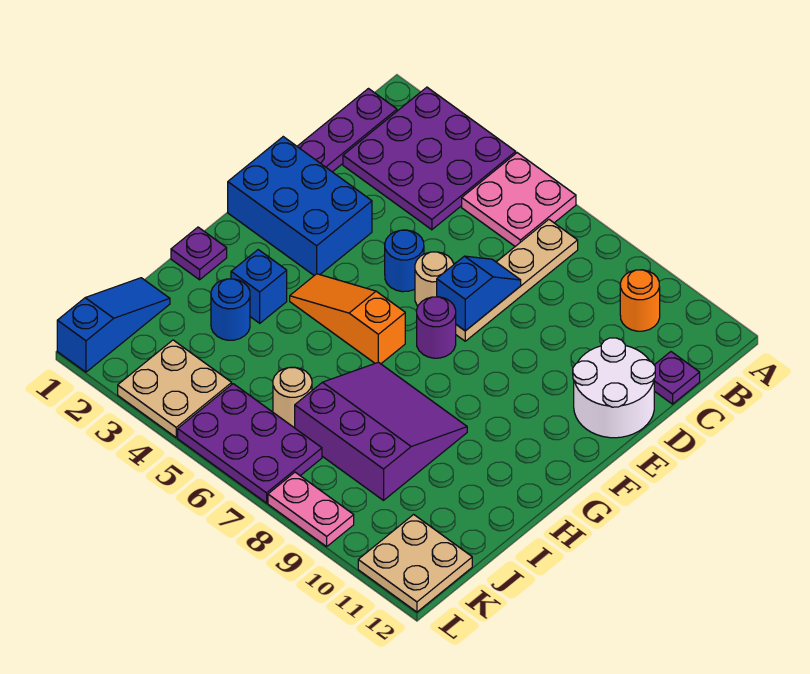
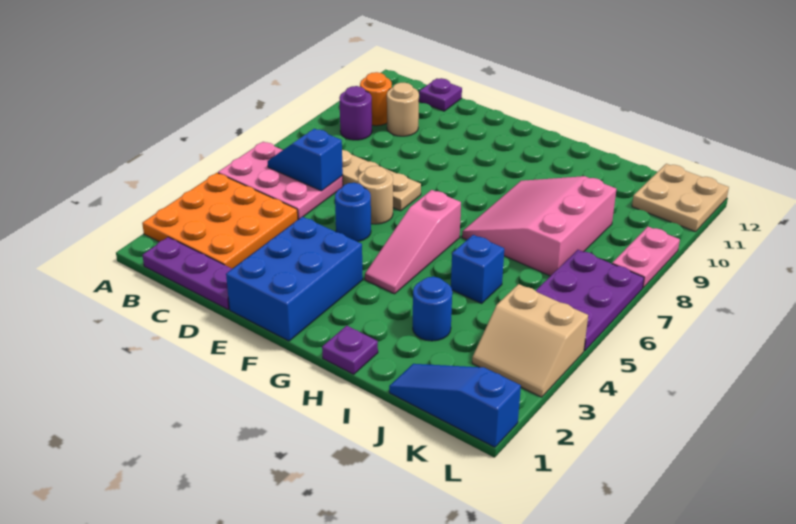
purple 3x3 plate [343,87,516,230] -> orange 3x3 plate [142,173,298,269]
pink 2x2 plate [462,153,576,246] -> pink 2x3 plate [218,142,343,220]
blue 1x2 slope [437,256,521,331] -> blue 1x2 slope moved to [268,129,343,191]
white 2x2 round brick [573,338,655,438] -> none
purple 1x1 round brick [417,297,456,358] -> purple 1x1 round brick moved to [339,86,372,140]
orange 1x3 slope [290,274,405,364] -> pink 1x3 slope [365,190,461,294]
blue 1x1 brick [231,250,287,323] -> blue 1x1 brick moved to [451,235,504,303]
purple 3x3 slope [295,362,467,500] -> pink 3x3 slope [462,176,616,276]
tan 1x1 round brick [273,367,312,428] -> tan 1x1 round brick moved to [387,83,419,136]
tan 2x2 plate [118,340,232,437] -> tan 2x2 slope [472,284,588,397]

